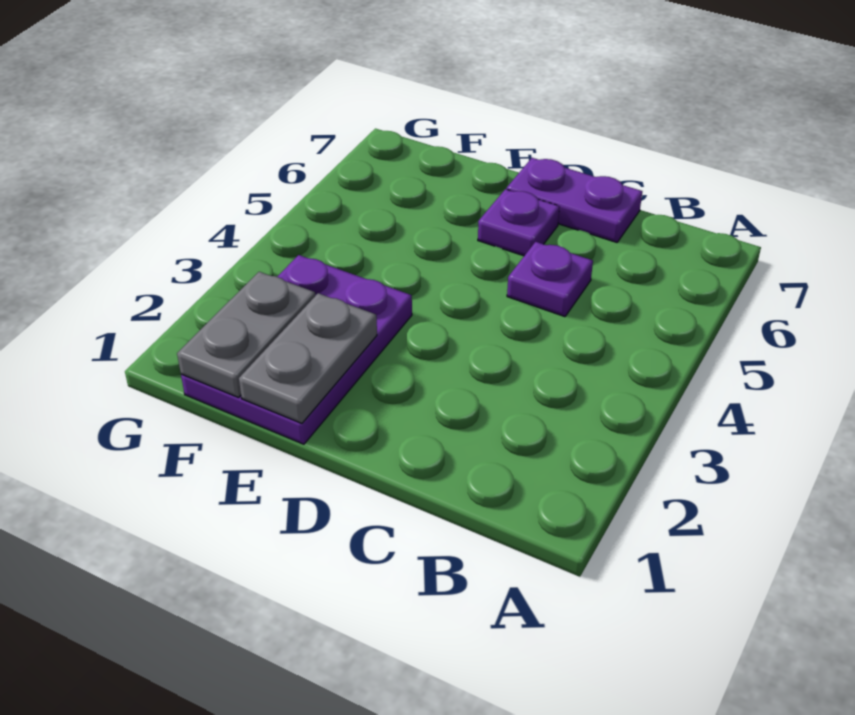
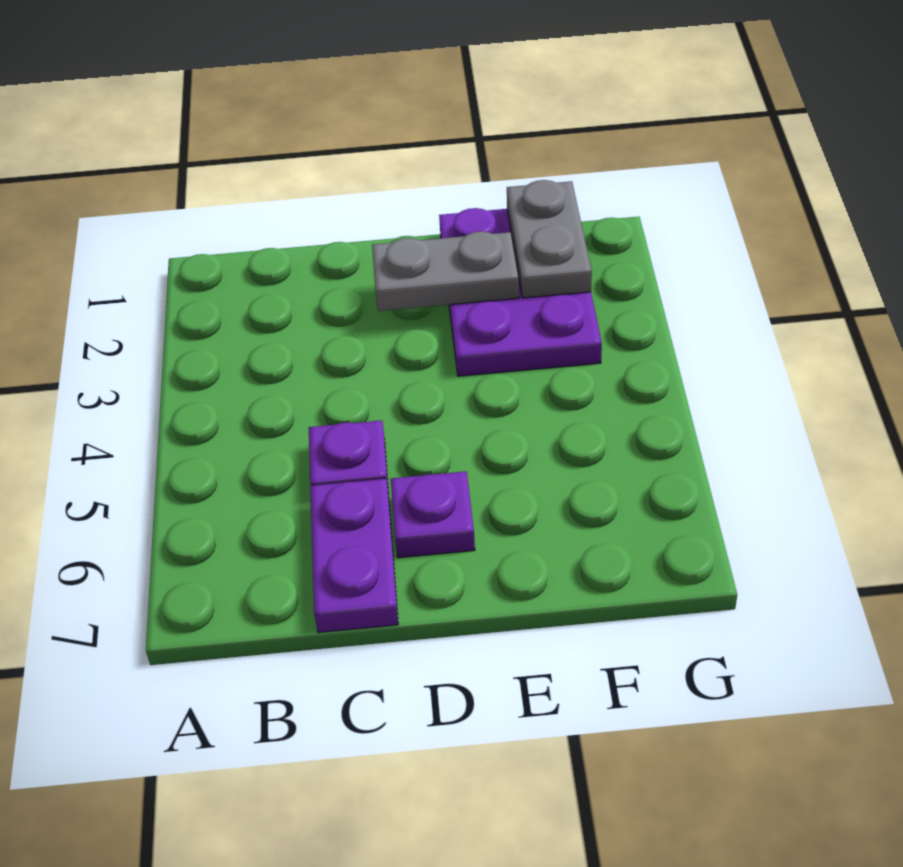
purple 1x2 plate [507,158,642,242] -> purple 1x2 plate turned to [310,479,398,633]
grey 1x2 plate [239,293,377,423] -> grey 1x2 plate turned to [372,231,519,311]

